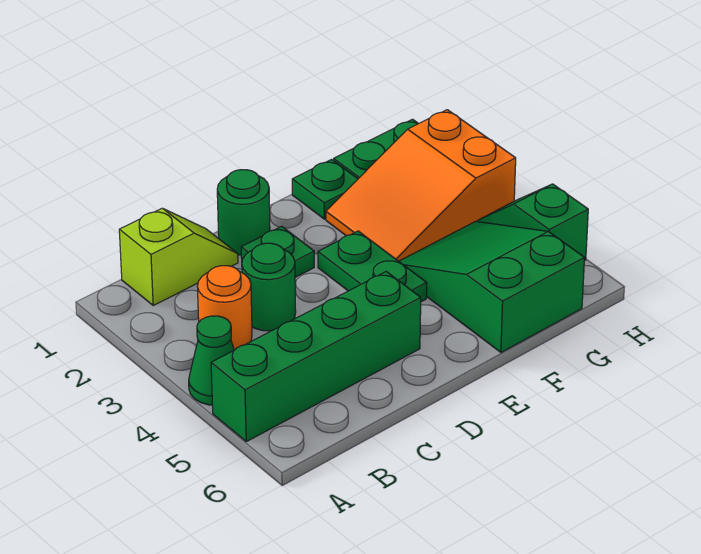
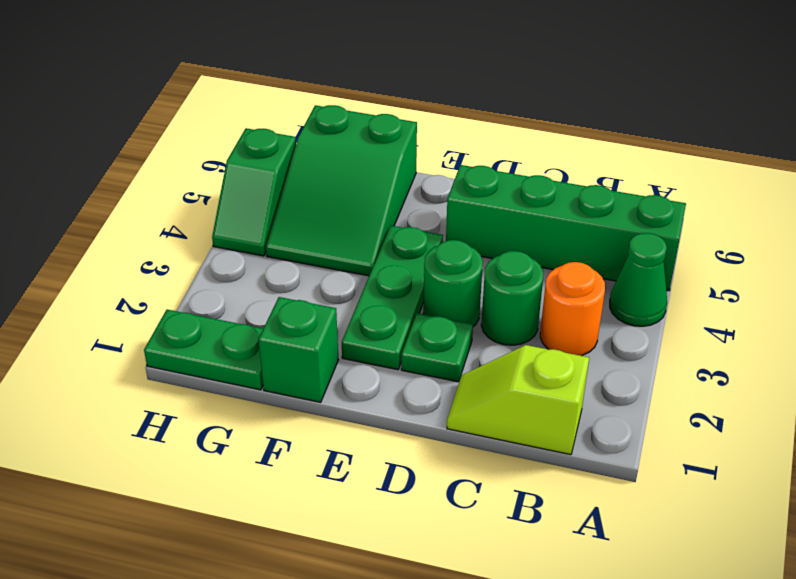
green 1x1 round brick [217,170,270,255] -> green 1x1 round brick moved to [423,240,483,327]
green 1x2 plate [318,231,427,302] -> green 1x3 plate [342,226,443,370]
green 1x1 plate [292,160,358,219] -> green 1x1 brick [259,297,338,402]
orange 2x3 slope [326,110,516,261] -> none

